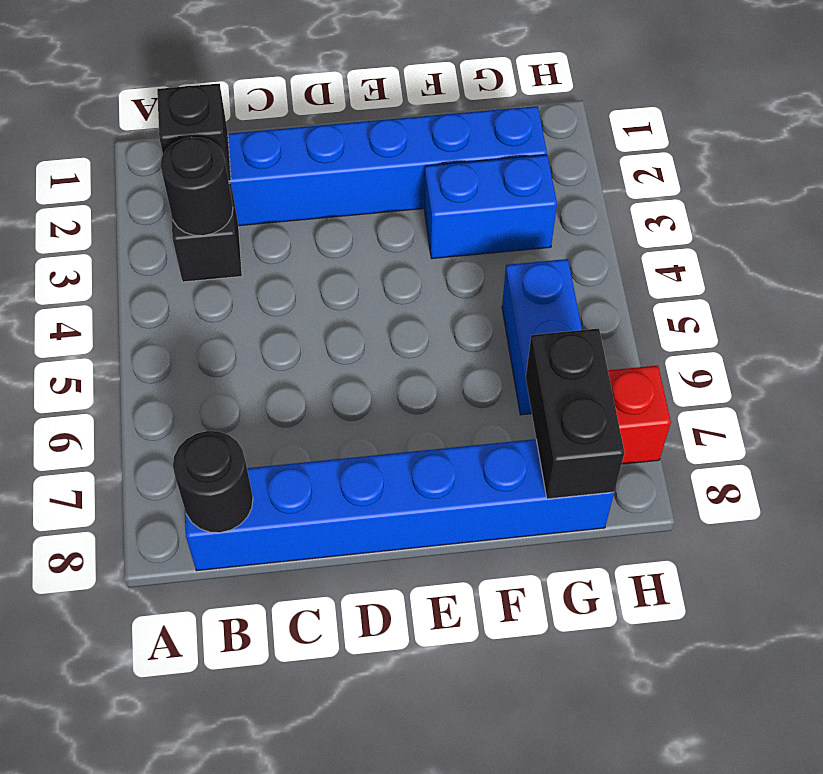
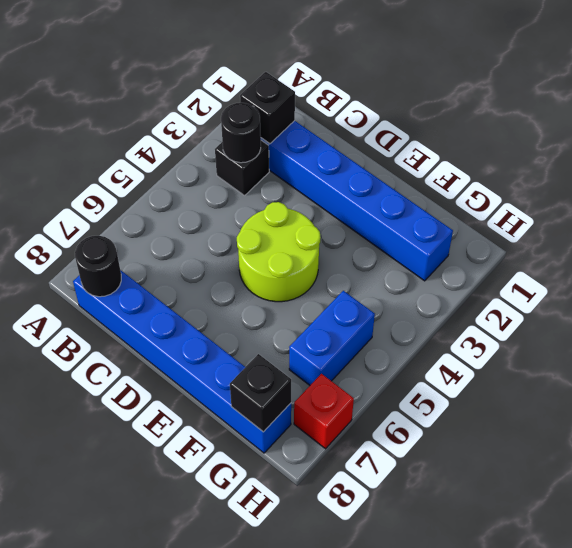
none -> lime 2x2 round brick [237,202,321,302]
blue 1x2 brick [424,155,557,259] -> none
black 1x2 brick [526,328,625,499] -> black 1x1 brick [230,354,291,432]

